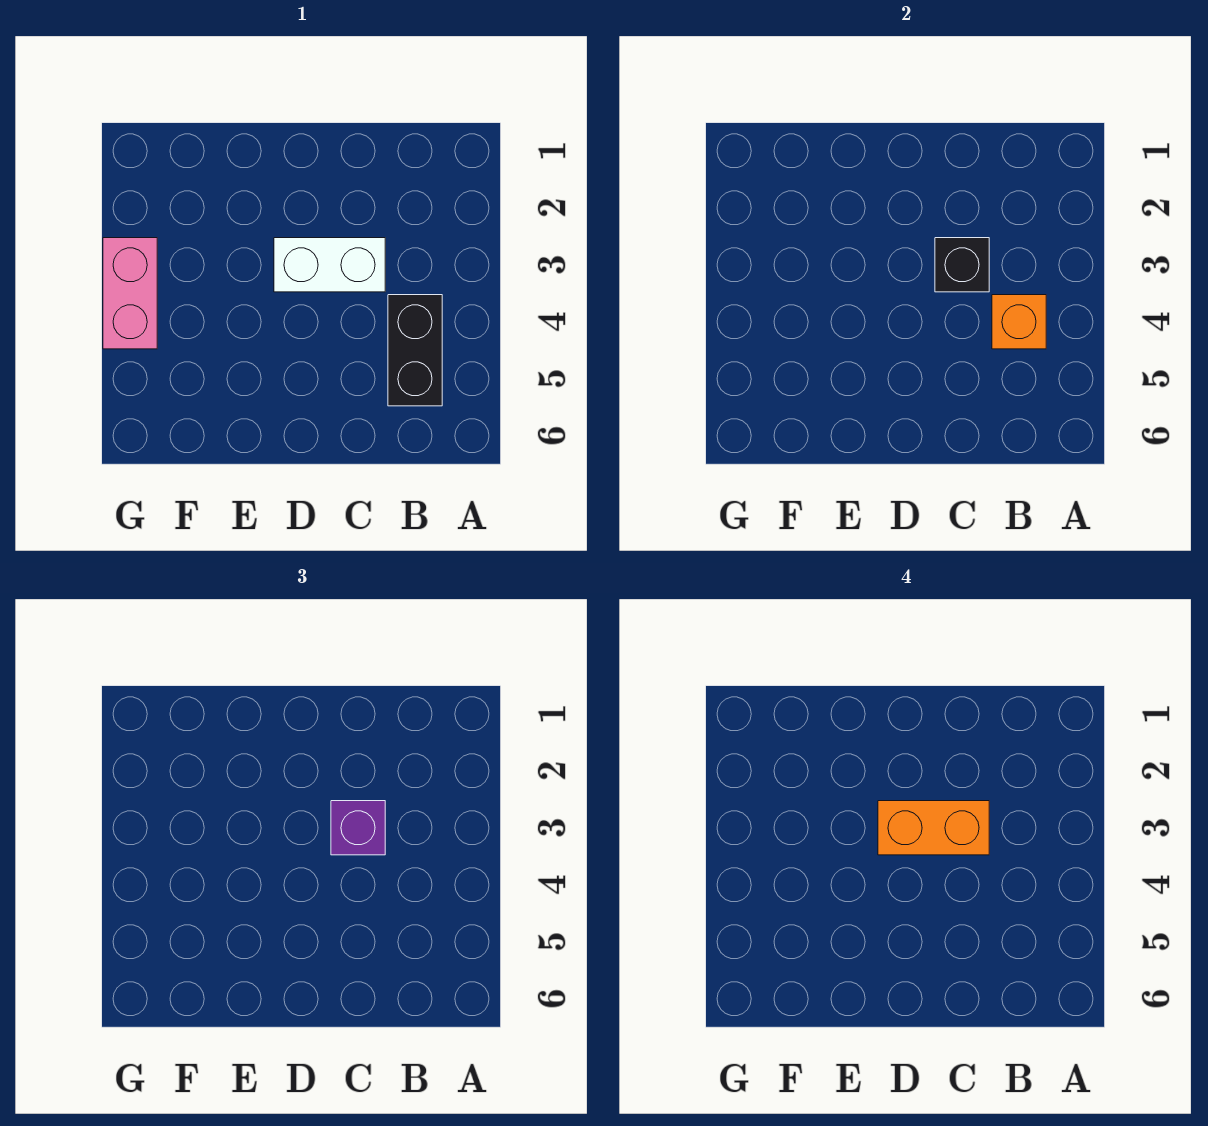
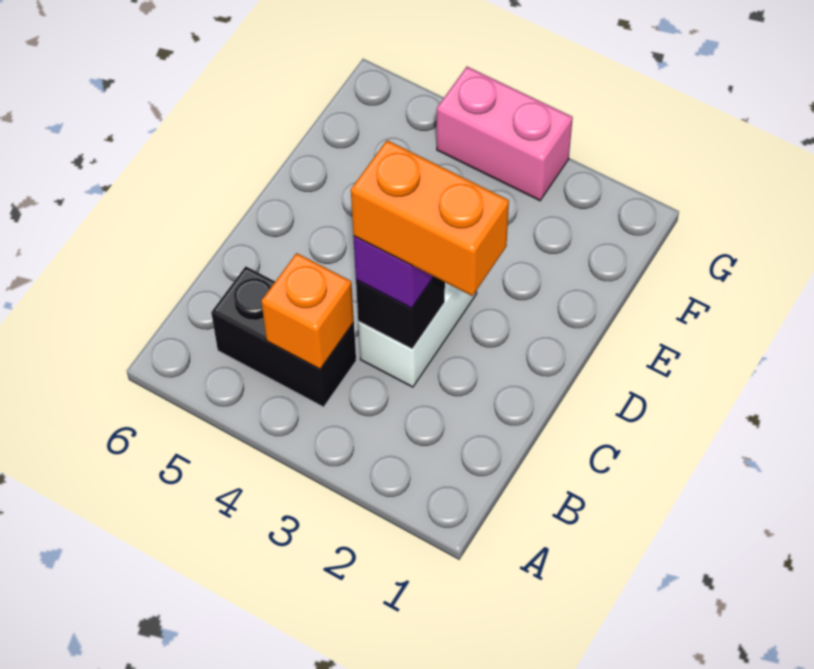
orange 1x2 brick [878,801,989,855] -> orange 1x2 brick turned to [351,140,509,296]

